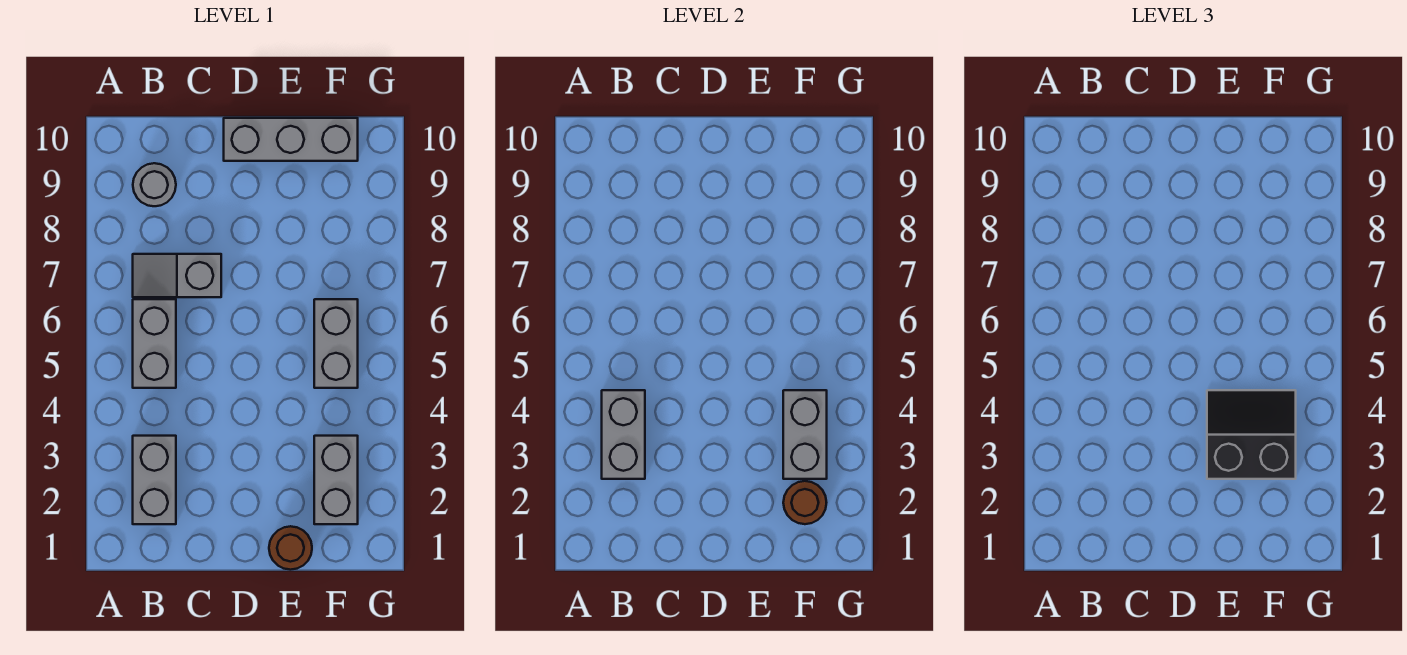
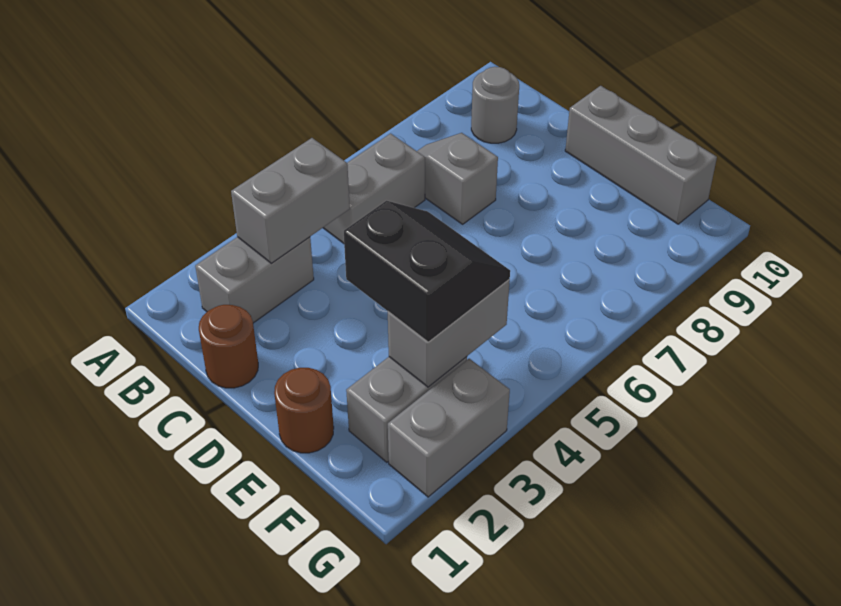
brown 1x1 round brick [783,481,827,524] -> brown 1x1 round brick moved to [199,305,258,388]
grey 1x2 brick [314,299,358,388] -> grey 1x2 brick moved to [388,359,510,497]

